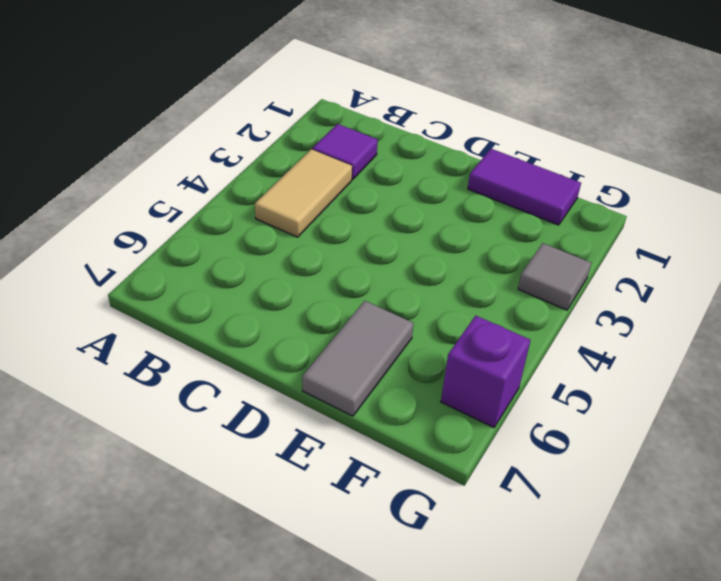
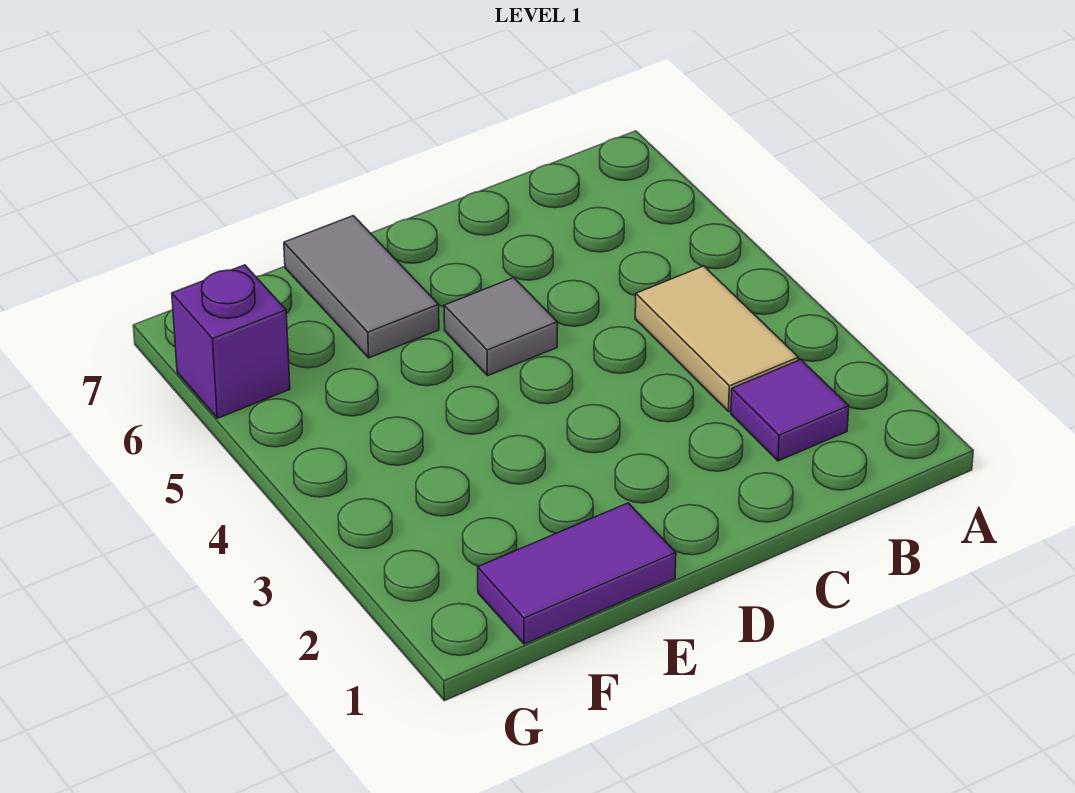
grey 1x1 tile [518,243,591,310] -> grey 1x1 tile moved to [444,278,557,376]

